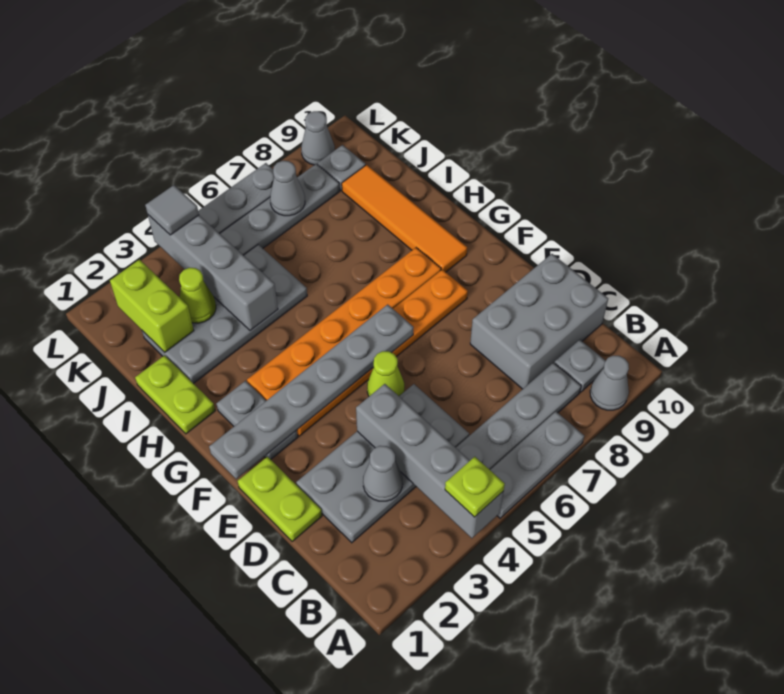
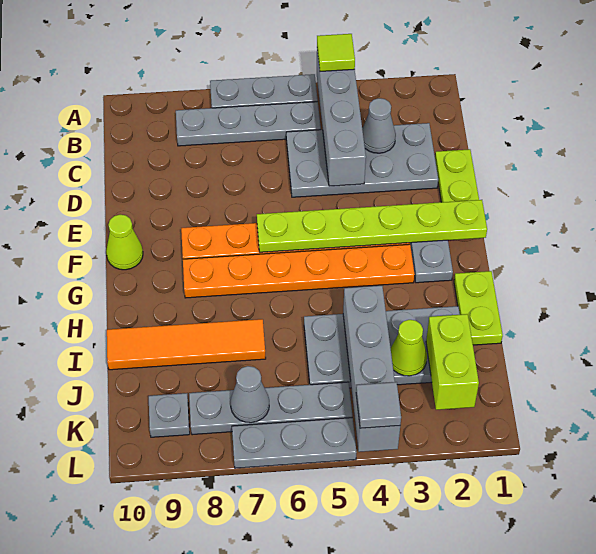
lime 1x1 plate [445,457,505,517] -> lime 1x1 tile [317,34,355,71]
grey 1x1 cone [590,356,629,410] -> none
grey 1x1 plate [554,340,606,392] -> none
grey 2x3 brick [470,254,608,389] -> none
lime 1x1 cone [367,351,404,396] -> lime 1x1 cone moved to [106,215,143,270]
grey 1x6 plate [209,304,414,479] -> lime 1x6 plate [257,200,487,252]
orange 1x4 tile [342,165,467,272] -> orange 1x4 tile turned to [107,319,266,370]
grey 1x1 cone [301,111,335,165] -> none

